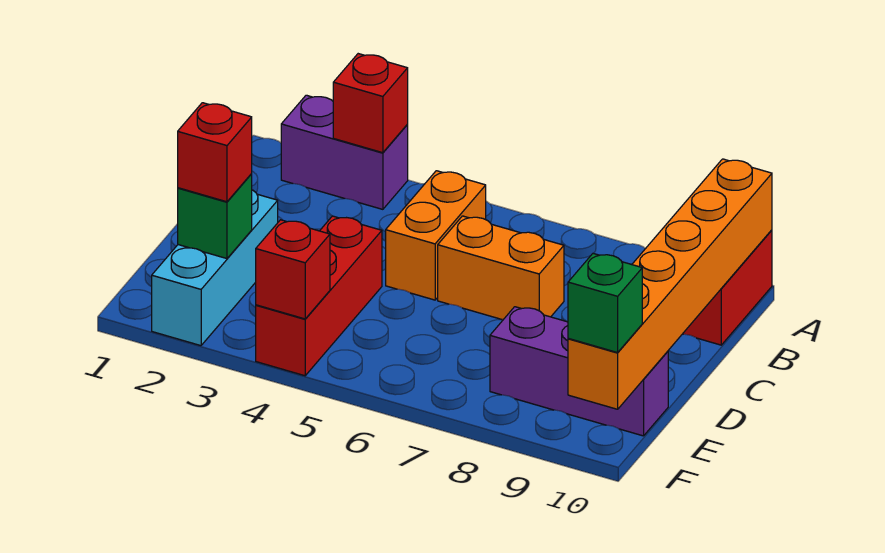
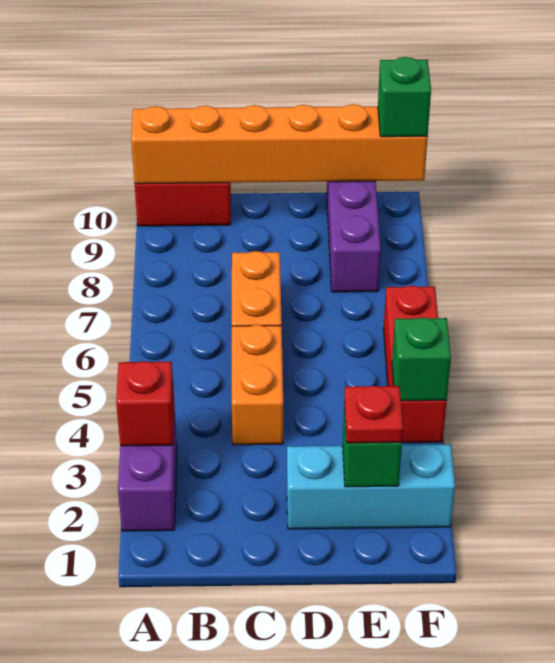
orange 1x2 brick [386,171,486,300] -> orange 1x2 brick turned to [232,325,283,445]
red 1x3 brick [256,216,382,376] -> red 1x3 brick turned to [384,286,447,443]
red 1x1 brick [178,103,252,202] -> red 1x1 plate [344,386,403,443]
red 1x1 brick [256,220,330,319] -> green 1x1 brick [392,317,451,401]

